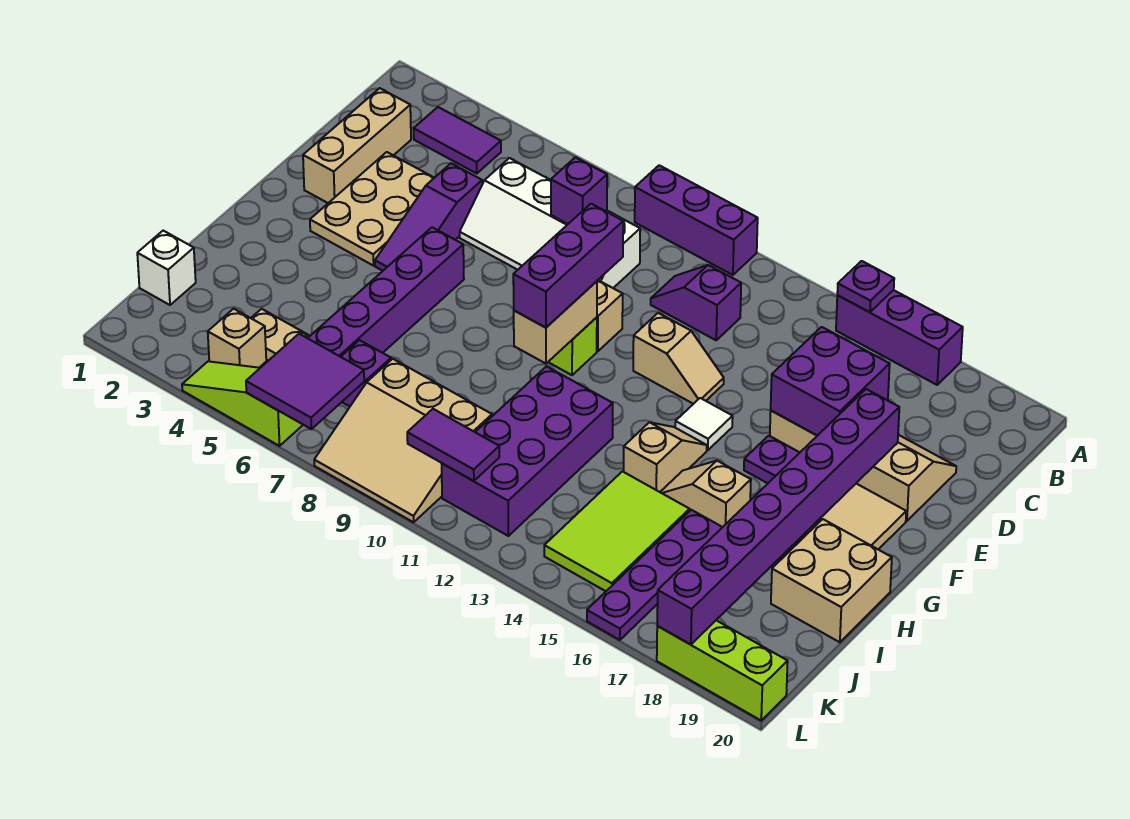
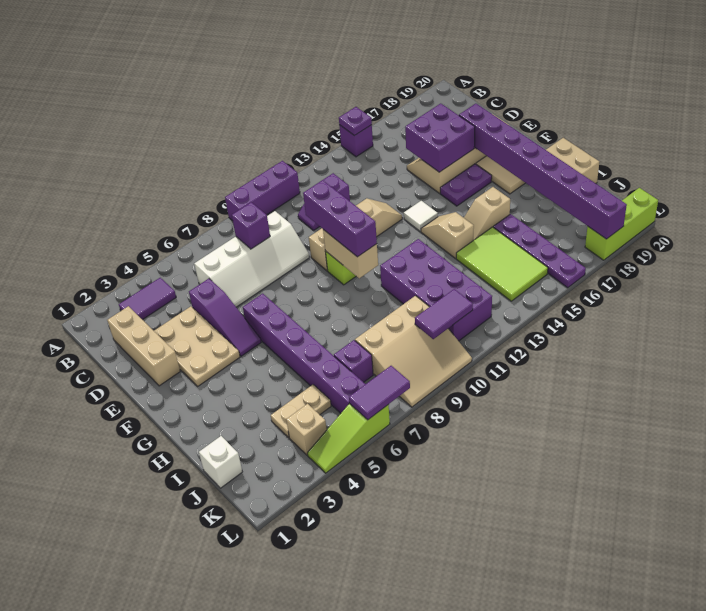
purple 1x3 brick [836,290,963,385] -> purple 1x1 brick [339,125,373,157]
purple 2x2 tile [246,334,364,429] -> purple 1x2 tile [349,366,410,420]

